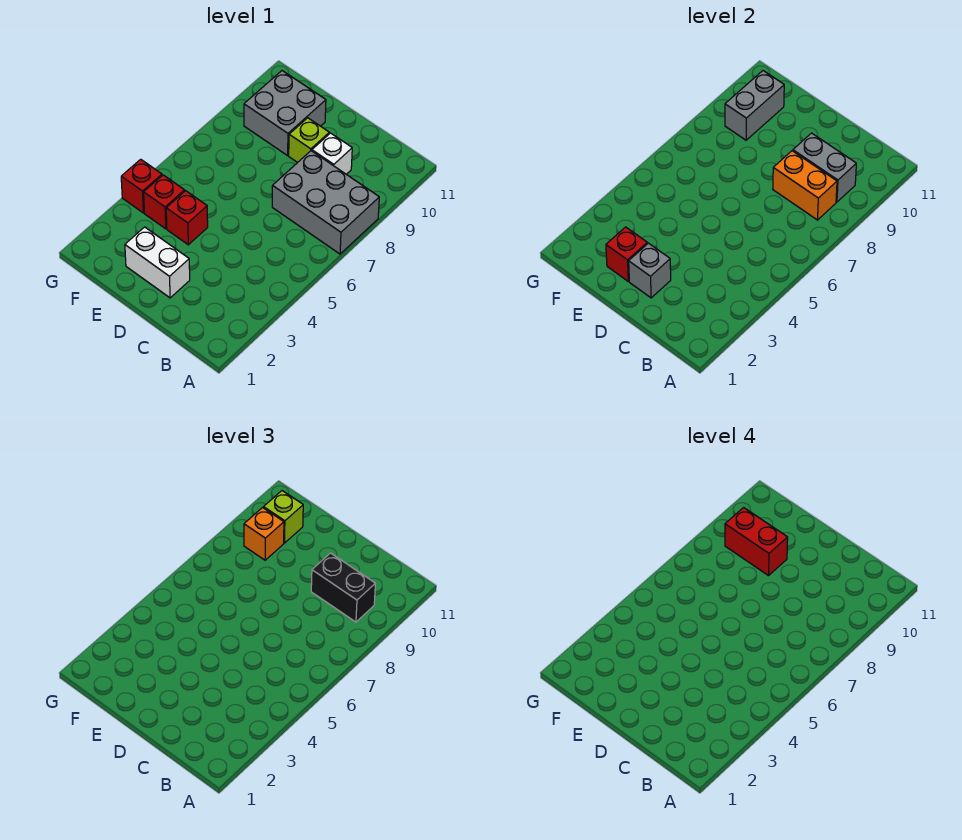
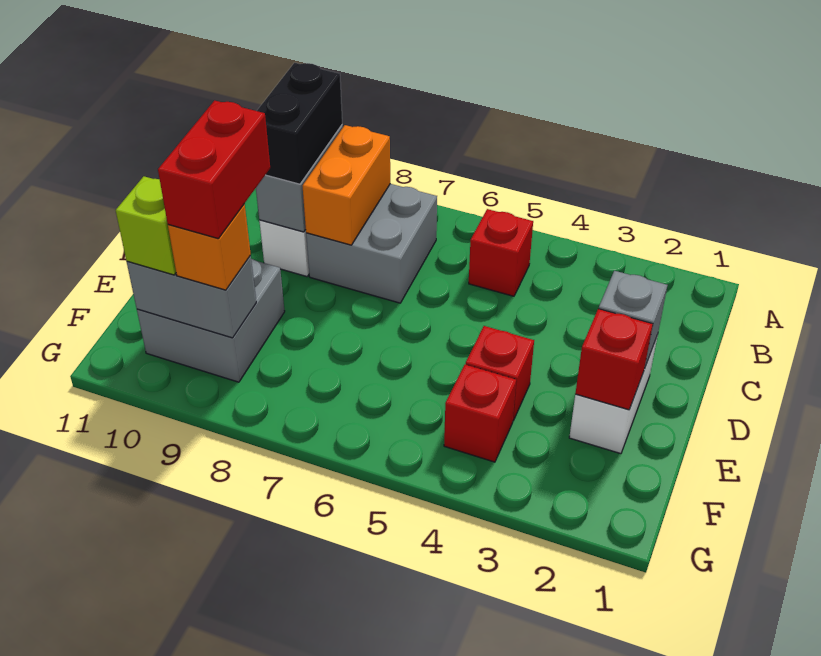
grey 2x3 brick [272,151,379,254] -> grey 2x2 brick [306,184,437,303]
lime 1x1 brick [289,118,329,163] -> none
red 1x1 brick [121,159,162,213] -> red 1x1 brick moved to [469,209,533,296]

